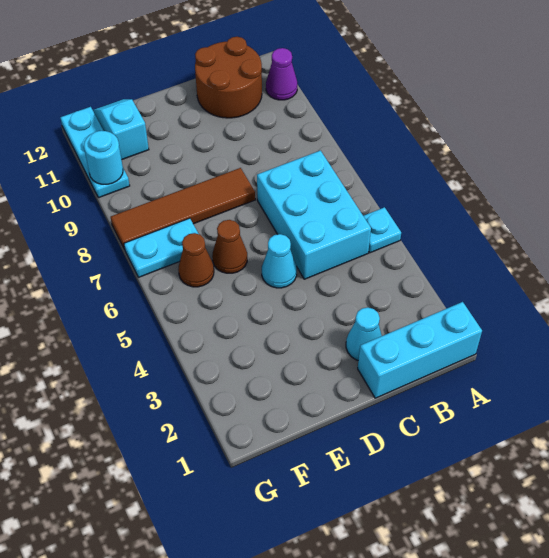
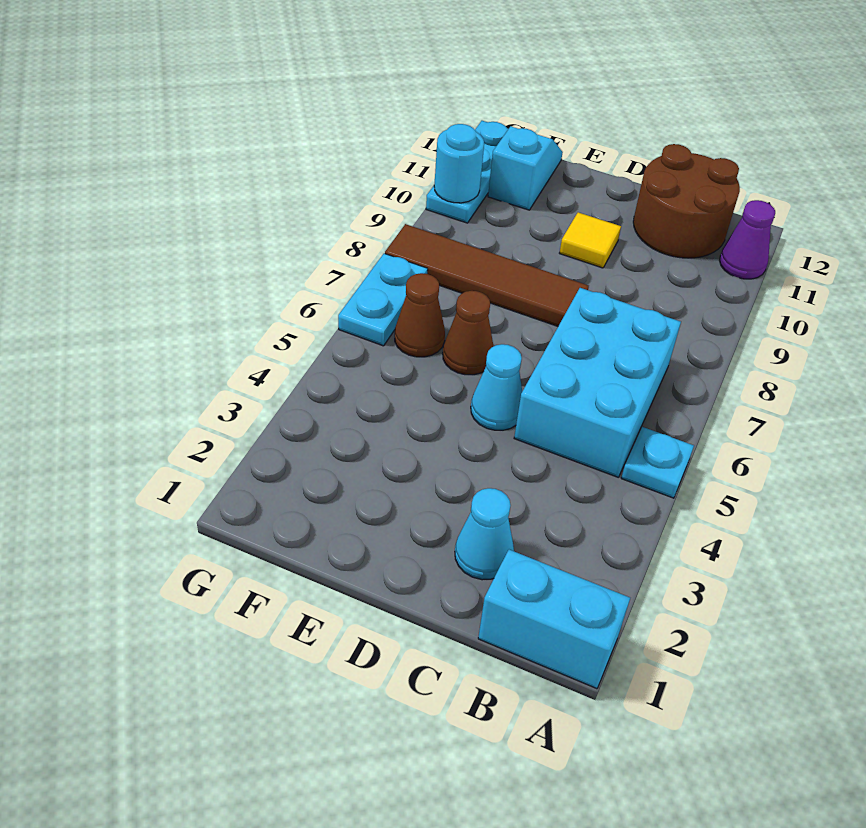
cyan 1x3 brick [358,302,482,398] -> cyan 1x2 brick [478,550,630,689]
none -> yellow 1x1 tile [560,212,621,268]
cyan 1x2 plate [124,218,198,277] -> cyan 1x2 plate turned to [338,253,428,346]

